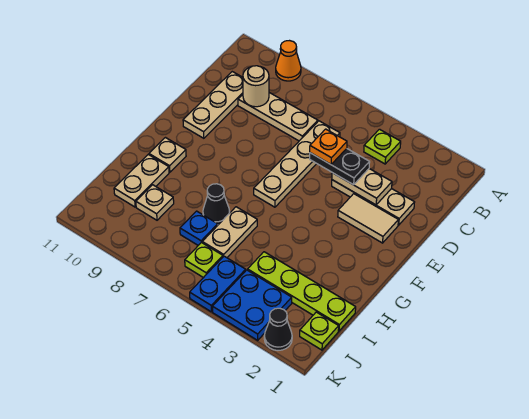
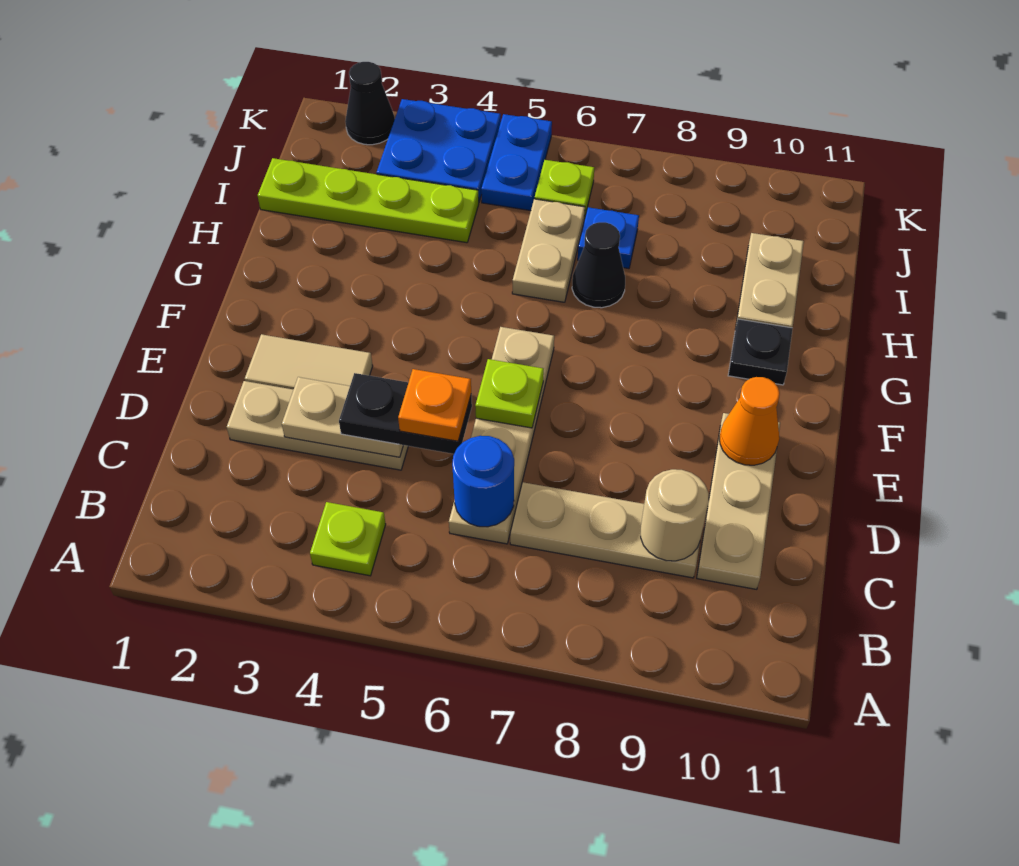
orange 1x1 cone [276,41,301,81] -> orange 1x1 cone moved to [720,377,780,465]
none -> blue 1x1 round brick [452,436,514,527]
tan 1x1 plate [149,138,186,172] -> black 1x1 plate [728,319,793,385]
tan 1x1 plate [136,185,174,220] -> none
lime 1x1 plate [300,312,339,350] -> lime 1x1 plate moved to [475,359,544,428]

